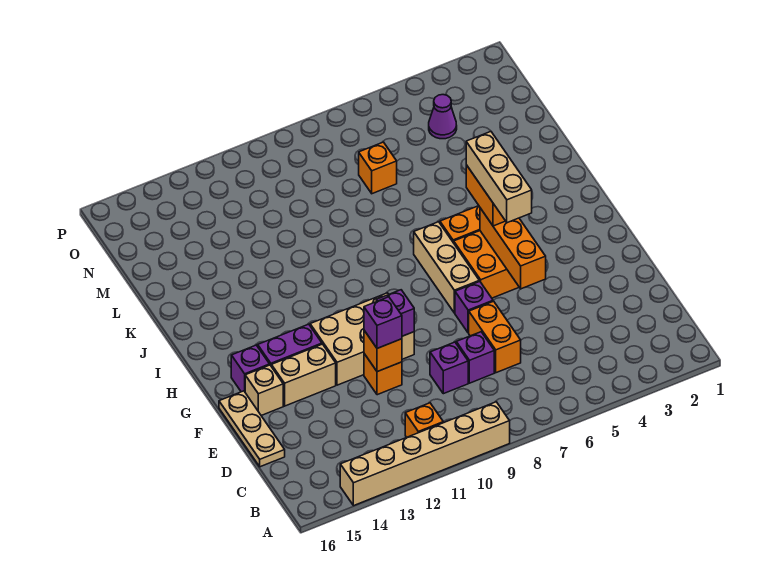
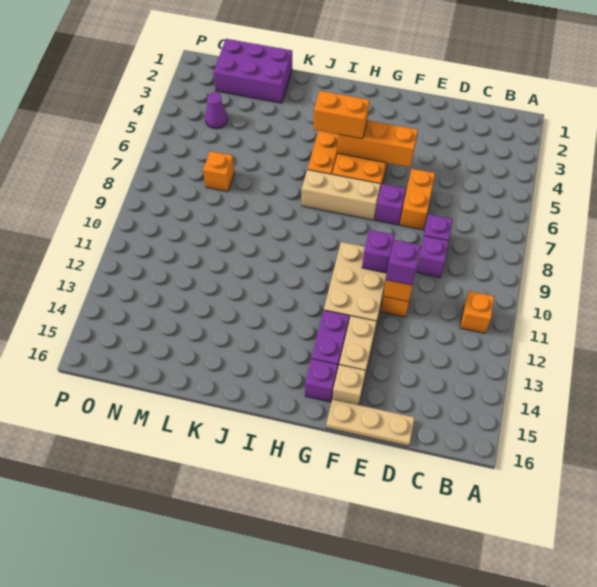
tan 1x6 brick [340,402,510,506] -> none
orange 1x2 brick [469,301,521,373] -> orange 1x2 brick turned to [400,169,435,230]
tan 1x3 brick [466,132,532,223] -> none
none -> purple 2x3 brick [213,39,292,103]

